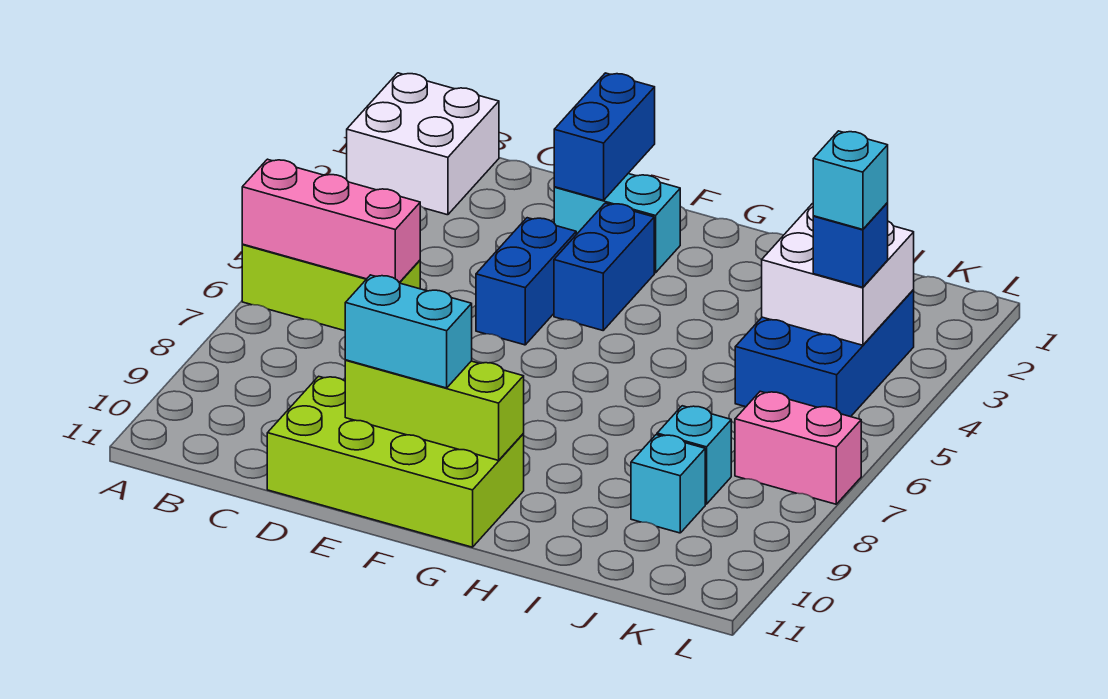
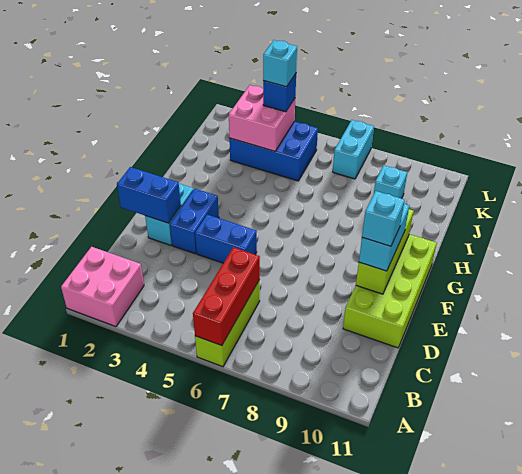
white 2x2 brick [347,73,499,215] -> pink 2x2 brick [61,247,144,327]
pink 1x3 brick [242,159,420,283] -> red 1x3 brick [193,247,260,346]
blue 1x2 brick [554,203,654,330] -> blue 1x2 brick turned to [170,189,219,254]
white 2x2 brick [762,203,914,345] -> pink 2x2 brick [229,85,295,151]
cyan 1x1 brick [657,406,731,504] -> cyan 1x1 brick moved to [362,191,405,246]
pink 1x2 brick [735,391,861,504] -> cyan 1x2 brick [333,120,374,179]

